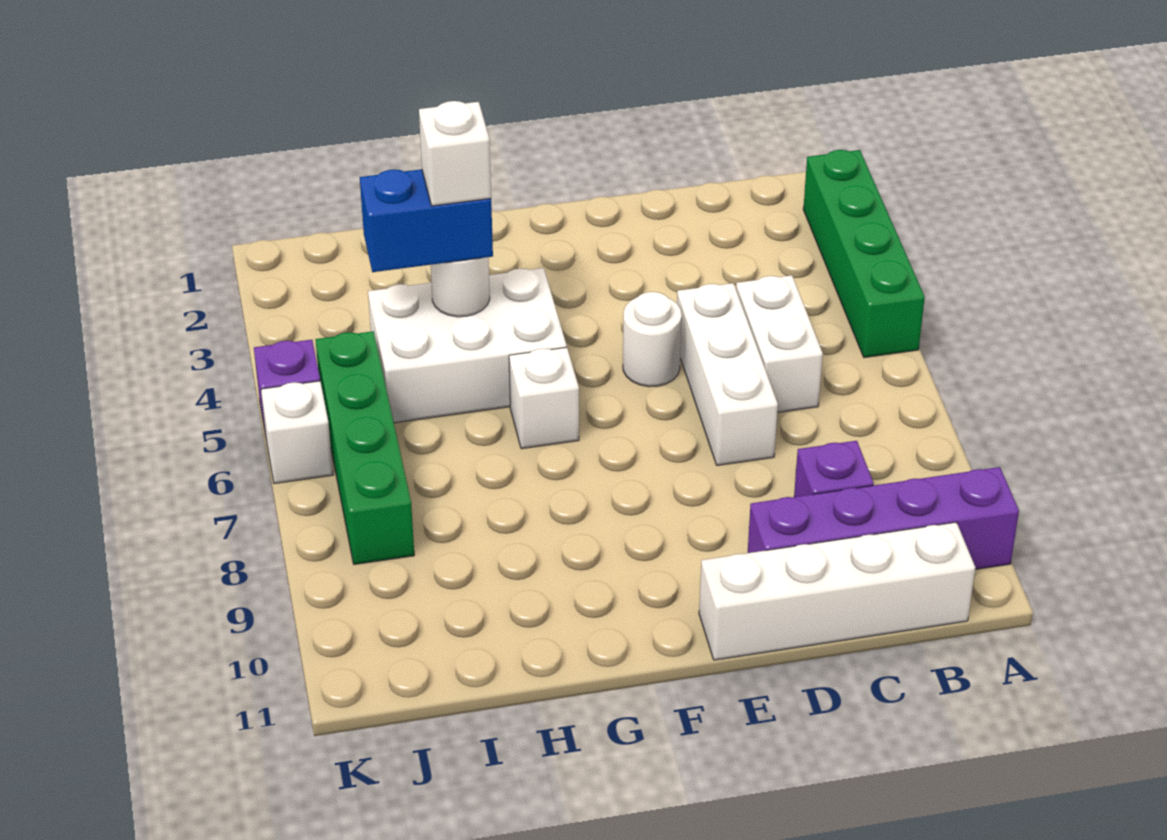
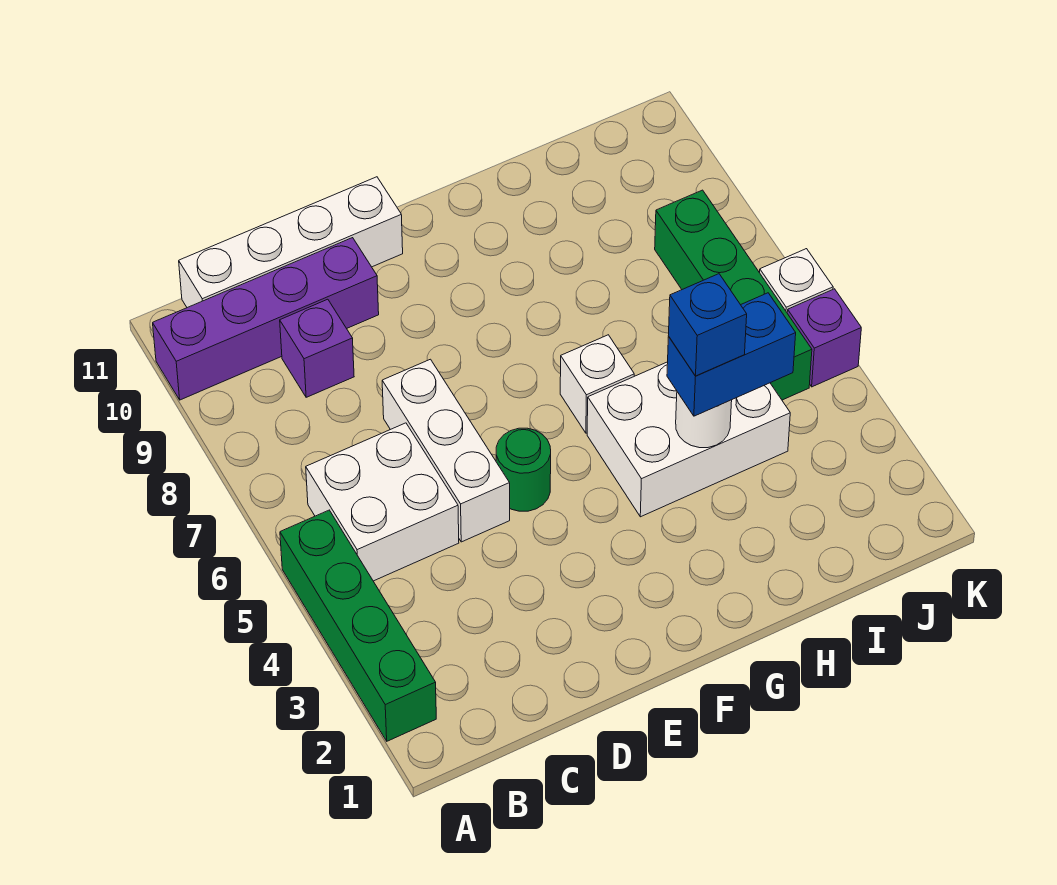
white 1x2 brick [736,275,823,413] -> white 2x2 brick [306,423,459,581]
white 1x1 round brick [623,292,682,387] -> green 1x1 round brick [496,428,551,511]
white 1x1 brick [419,101,491,206] -> blue 1x1 brick [668,274,747,376]

